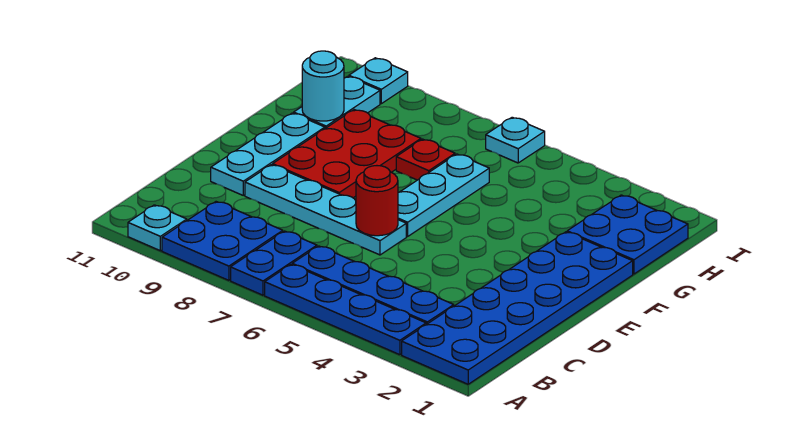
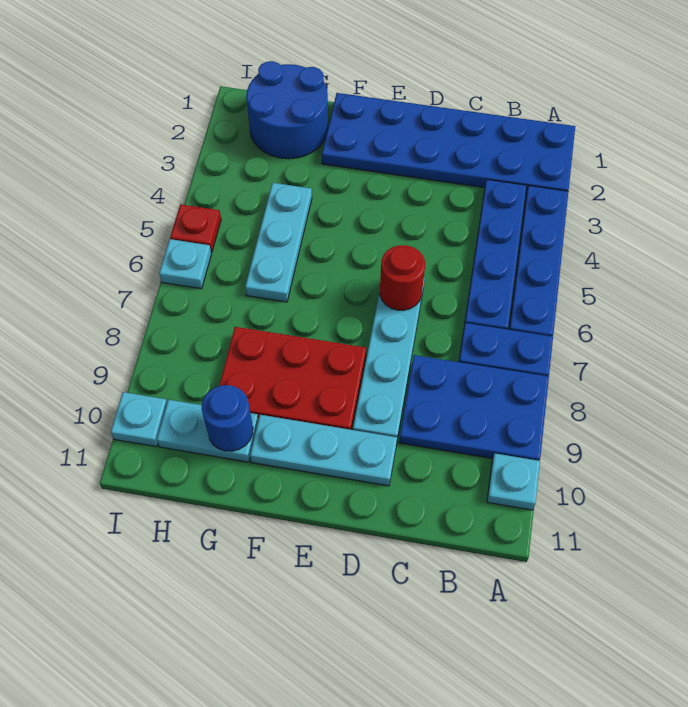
blue 2x2 plate [162,202,283,280] -> blue 2x3 plate [399,355,549,461]
cyan 1x3 plate [398,154,489,236] -> cyan 1x3 plate turned to [245,183,312,302]
blue 2x2 plate [567,195,688,274] -> blue 2x2 round brick [246,61,328,159]
red 1x1 plate [396,139,455,180] -> red 1x1 plate moved to [170,204,221,253]
cyan 1x1 round brick [302,51,344,121] -> blue 1x1 round brick [202,385,253,451]

